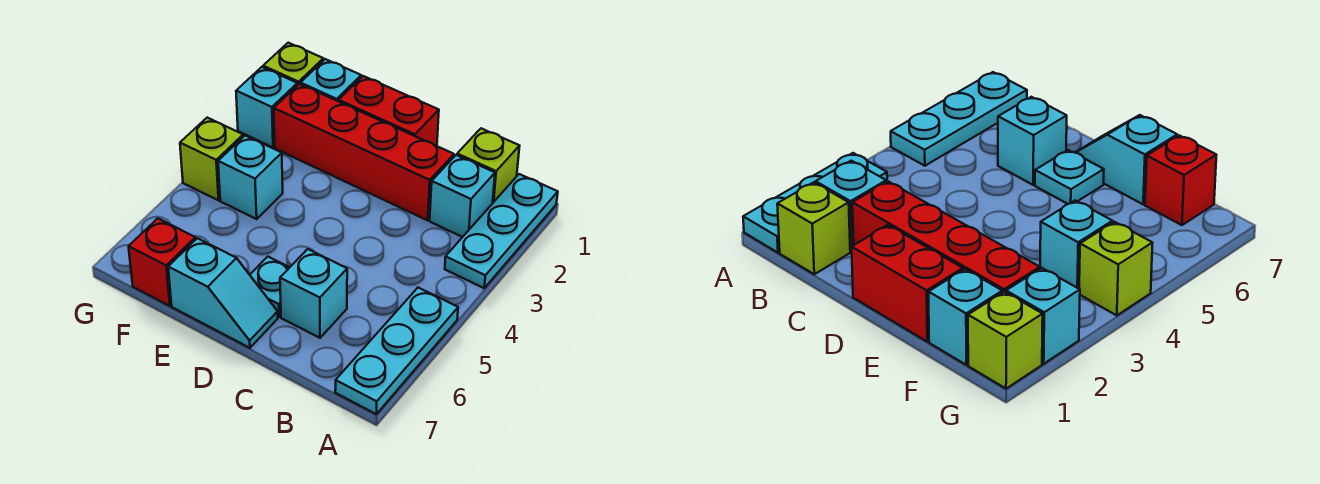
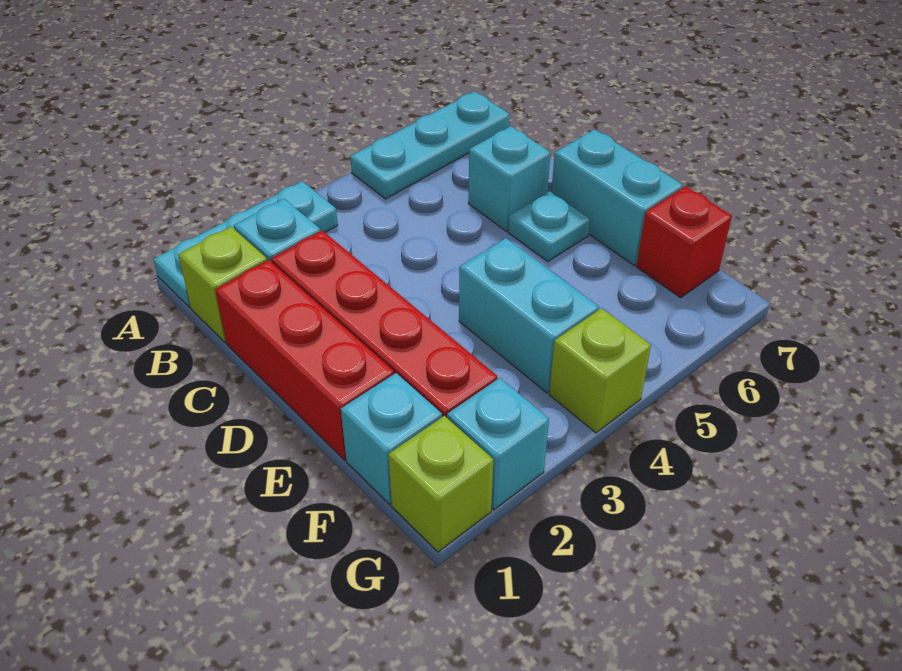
red 1x2 brick [339,76,439,146] -> red 1x3 brick [215,260,394,460]
cyan 1x2 slope [168,238,278,348] -> cyan 1x2 brick [551,129,683,265]
cyan 1x1 brick [218,136,283,219] -> cyan 1x2 brick [459,238,599,393]

